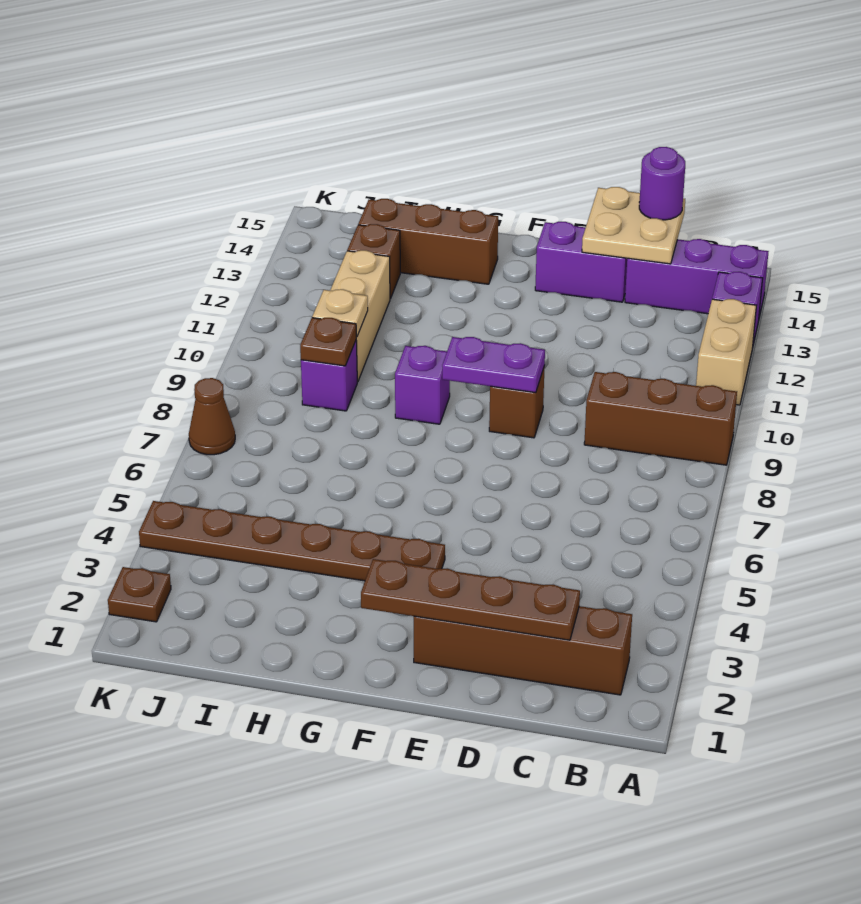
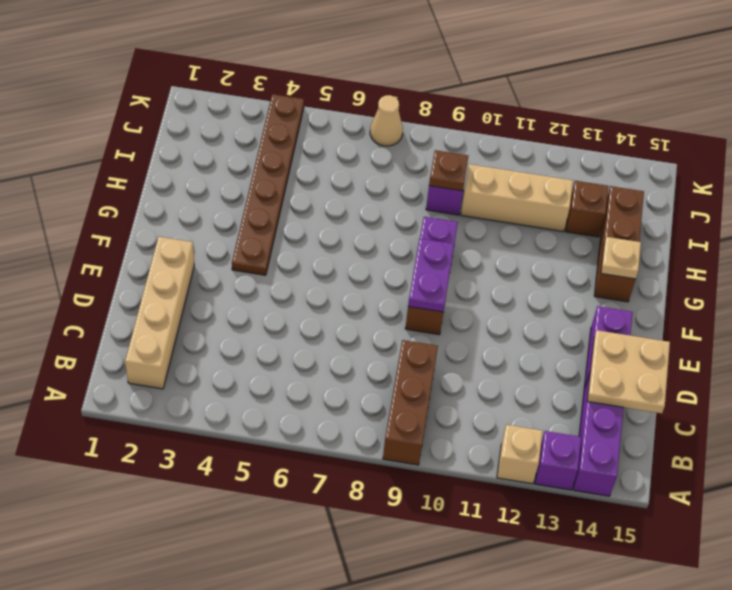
tan 1x2 brick [696,299,757,405] -> tan 1x1 brick [497,425,543,484]
brown 1x4 brick [414,606,632,695] -> tan 1x4 brick [125,237,194,389]
brown 1x4 plate [361,559,580,640] -> none
purple 1x1 round brick [639,147,685,220] -> none
tan 1x1 plate [312,289,368,337] -> tan 1x1 plate moved to [601,237,641,279]
brown 1x1 plate [108,567,171,622] -> none
brown 1x1 cone [189,378,235,455] -> tan 1x1 cone [370,95,403,146]

